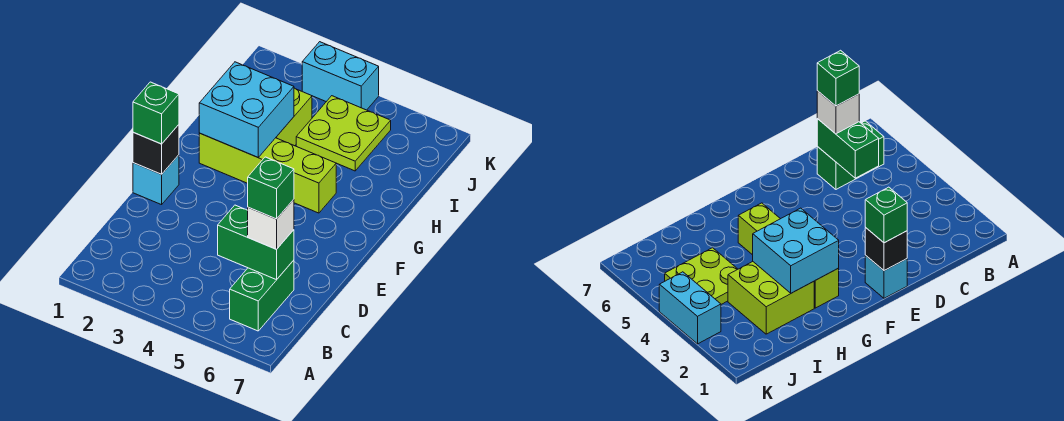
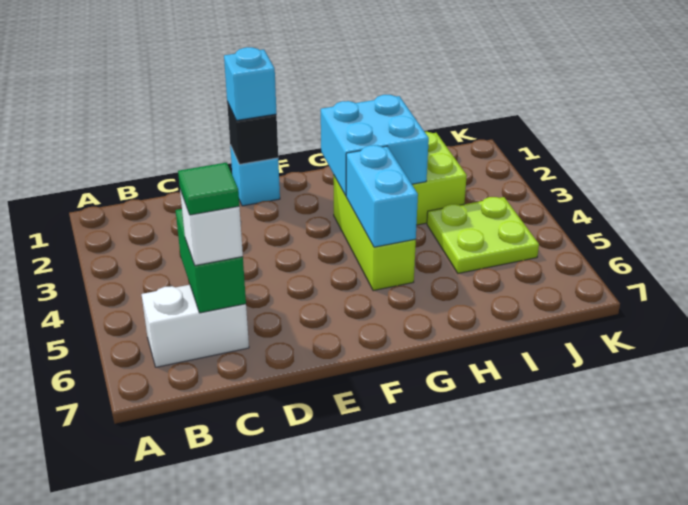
green 1x2 brick [230,260,294,331] -> white 1x2 brick [141,285,249,367]
green 1x1 brick [248,157,294,219] -> green 1x1 tile [178,163,239,215]
green 1x1 brick [133,82,179,144] -> cyan 1x1 brick [224,47,277,121]
lime 1x4 brick [199,133,336,213] -> lime 1x3 brick [333,175,416,291]
cyan 1x2 brick [302,42,379,110] -> cyan 1x2 brick moved to [346,145,418,247]

